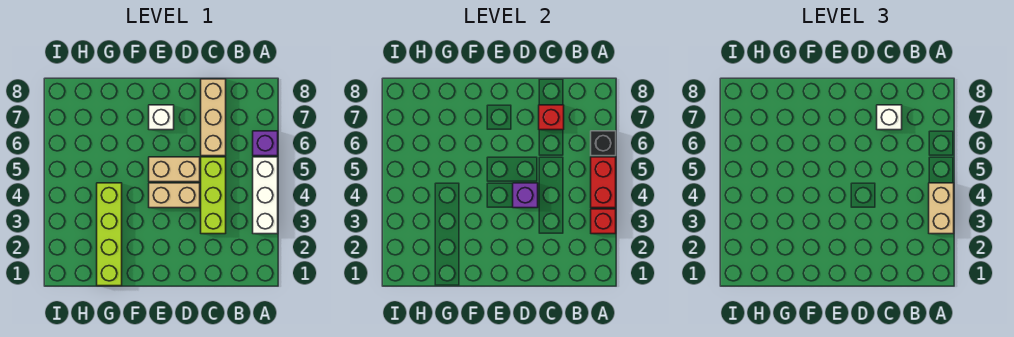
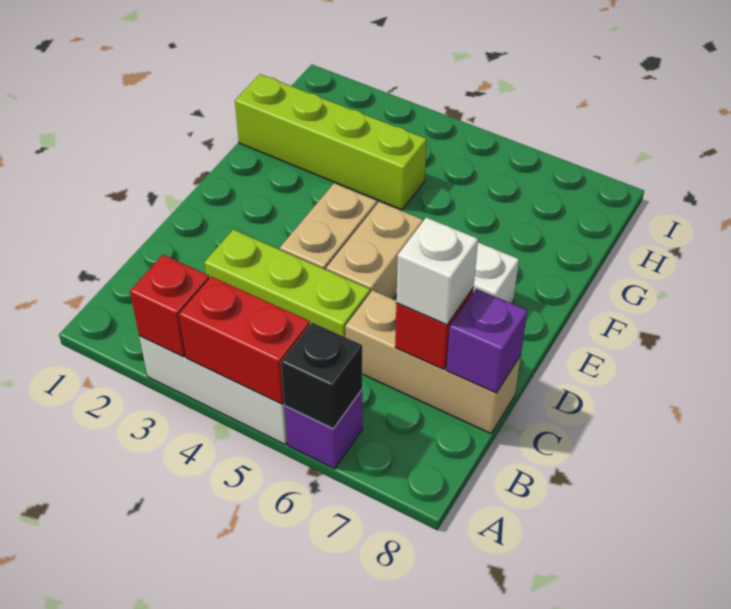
tan 1x2 brick [929,183,954,234] -> none
purple 1x1 brick [513,183,538,208] -> purple 1x1 brick moved to [446,289,527,393]

